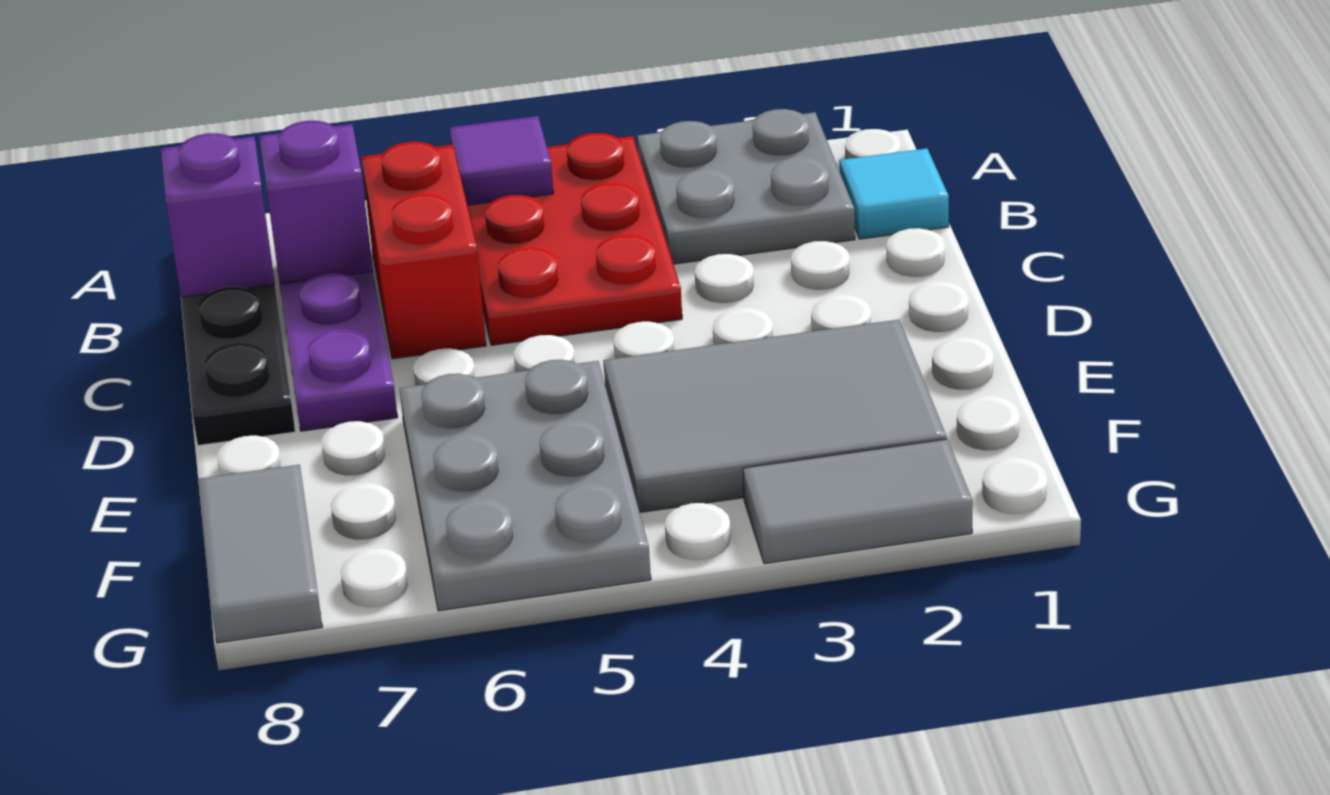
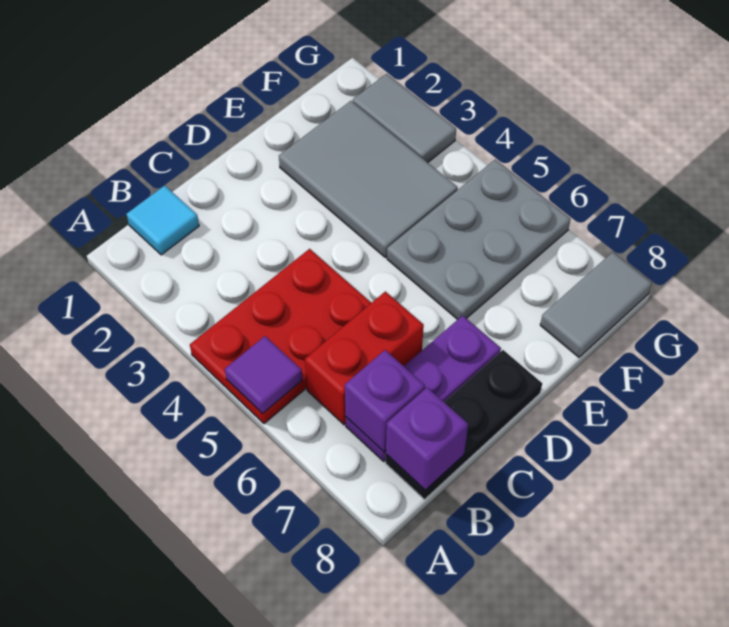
grey 2x2 plate [637,109,855,264] -> none

